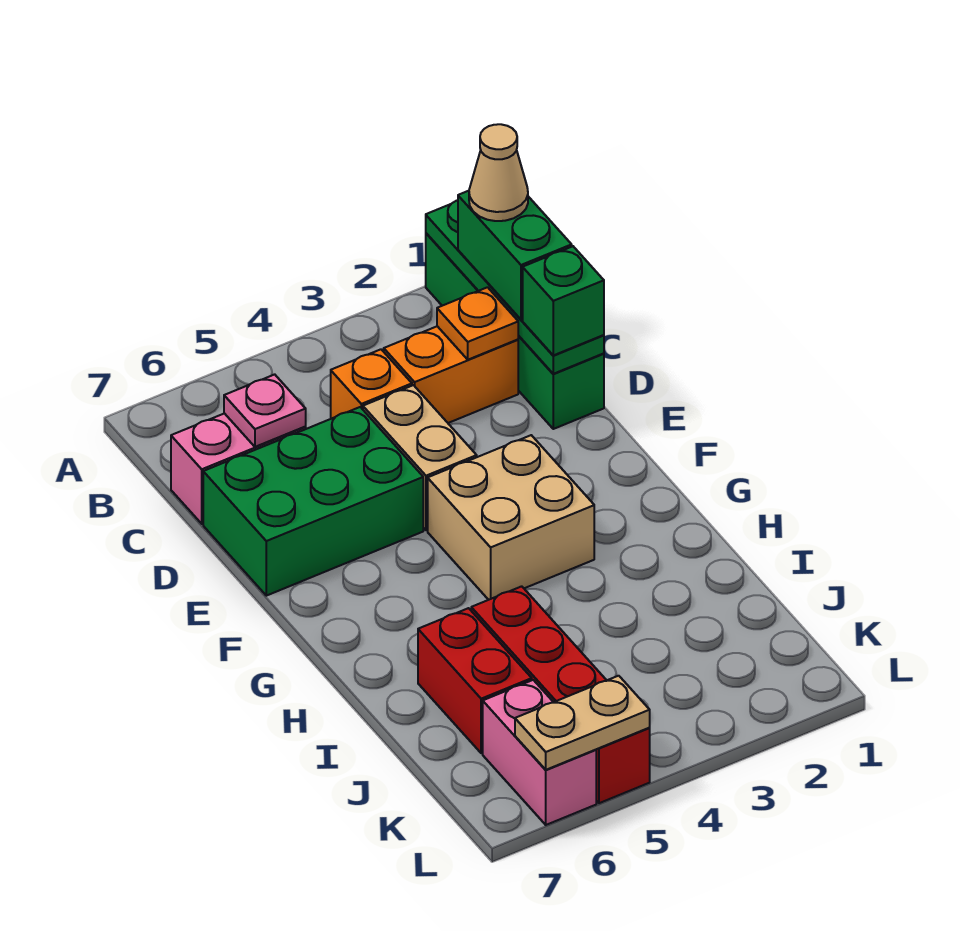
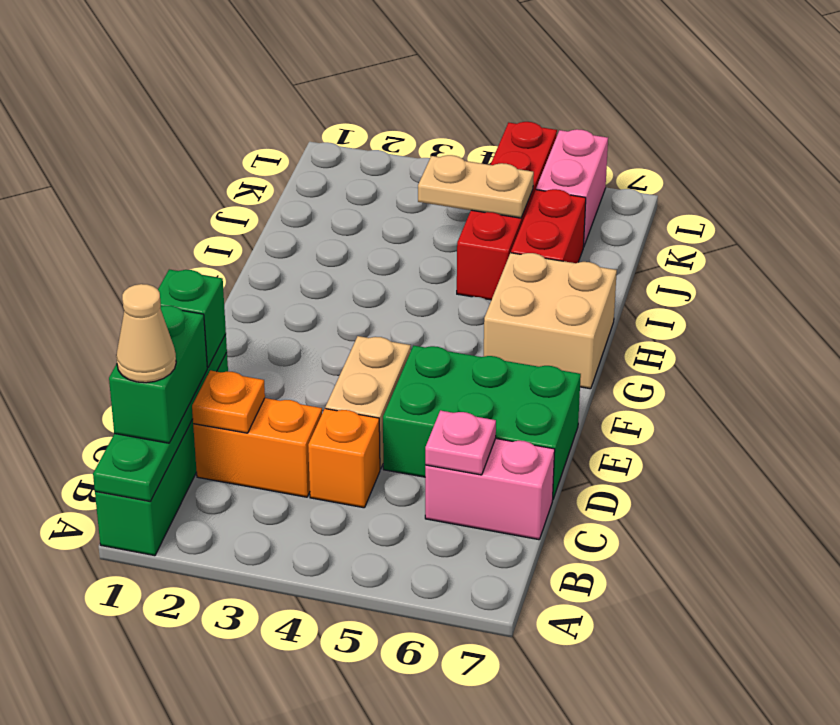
tan 2x2 brick [428,435,594,600] -> tan 2x2 brick moved to [483,253,617,389]
tan 1x2 plate [515,676,650,770] -> tan 1x2 plate moved to [418,155,534,218]

